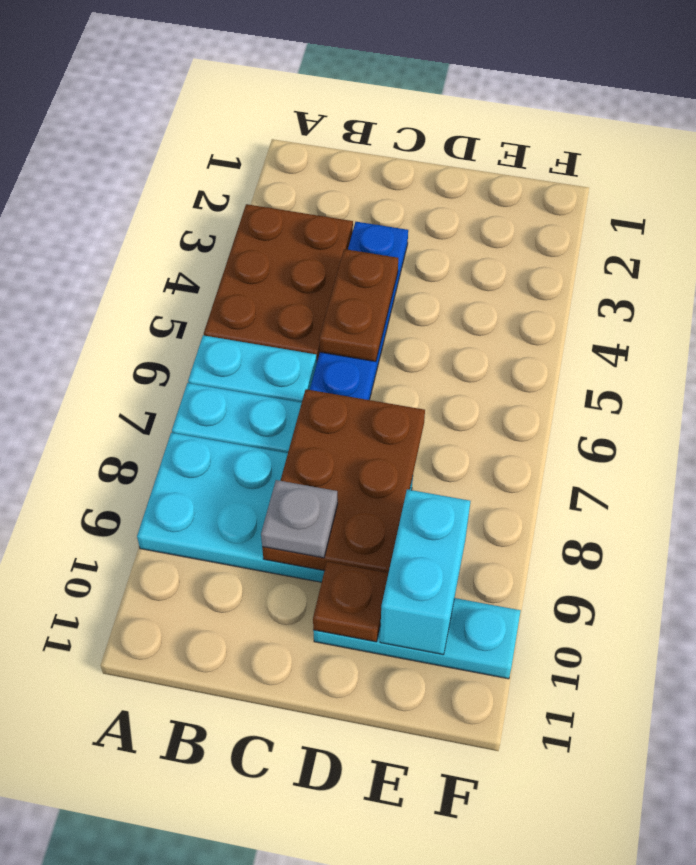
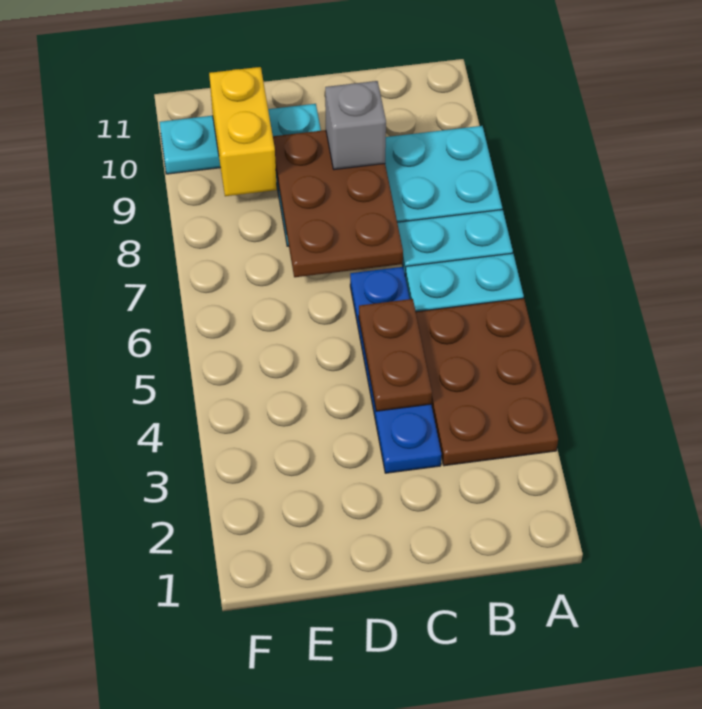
grey 1x1 plate [261,480,338,558] -> grey 1x1 brick [325,81,386,170]
brown 1x1 plate [313,562,388,642] -> none
cyan 1x2 brick [380,489,470,655] -> yellow 1x2 brick [209,67,277,196]

